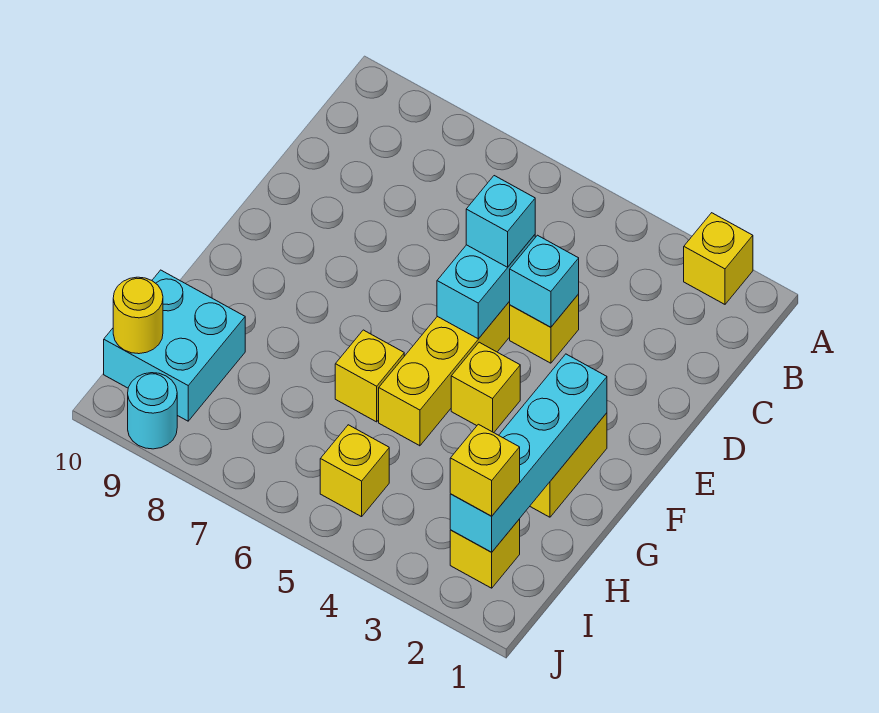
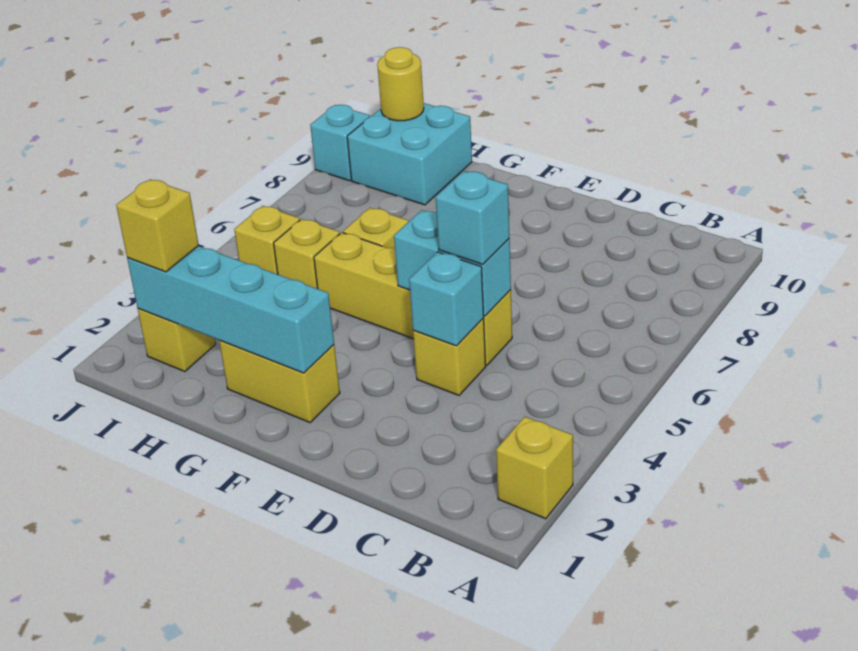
yellow 1x1 brick [451,342,520,433] -> yellow 1x1 brick moved to [274,219,340,289]
cyan 1x1 round brick [128,373,177,449] -> cyan 1x1 brick [310,105,370,181]

